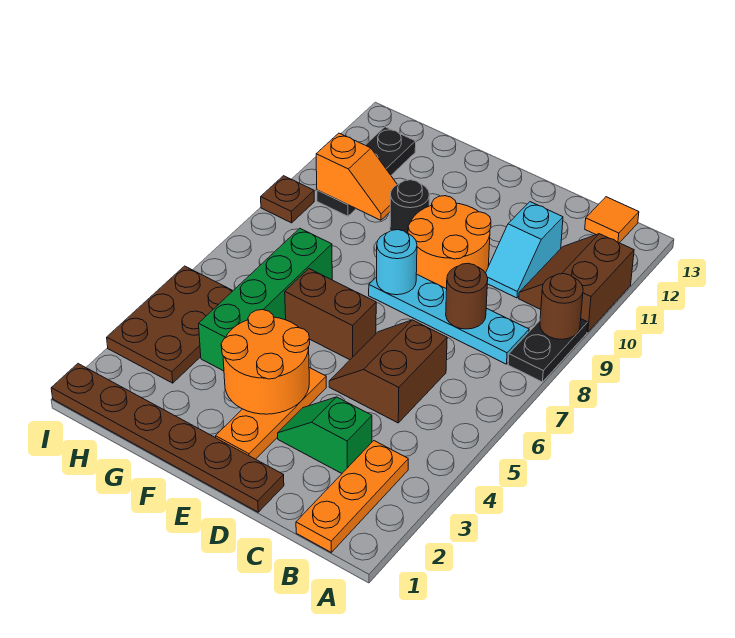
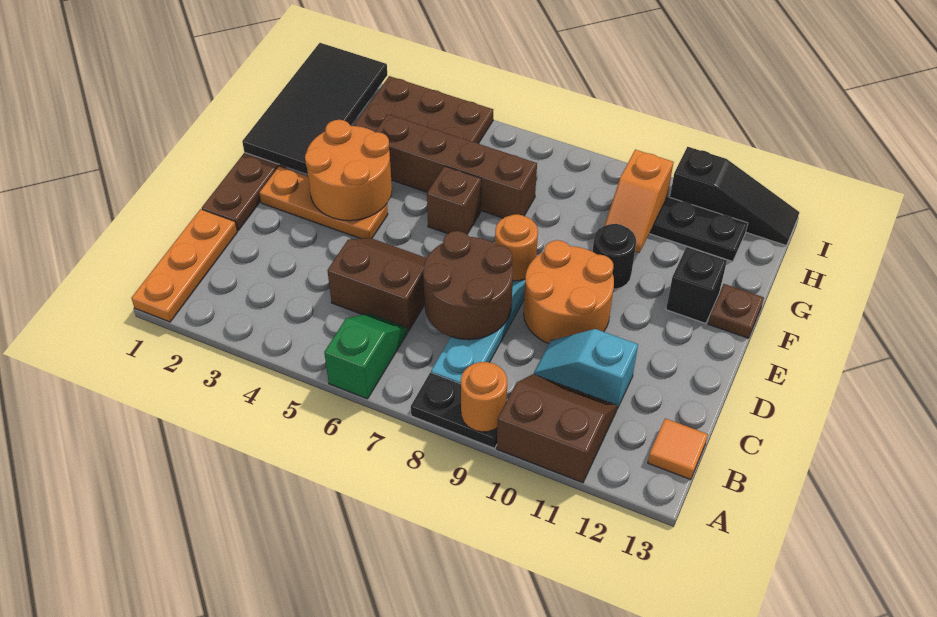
brown 1x1 round brick [540,274,583,339] -> orange 1x1 round brick [461,362,507,432]
orange 1x3 plate [296,441,408,552] -> orange 1x3 plate turned to [131,209,237,322]
green 1x2 slope [278,397,372,473] -> green 1x2 slope moved to [324,313,407,399]
brown 1x1 round brick [446,263,488,329] -> brown 2x2 round brick [423,231,513,340]
brown 1x2 brick [285,269,376,360] -> brown 1x1 brick [427,166,481,234]
cyan 1x1 round brick [377,230,417,295] -> orange 1x1 round brick [495,214,538,281]
none -> black 2x4 tile [242,43,387,174]
none -> black 1x1 brick [666,247,727,323]
green 1x4 brick [199,228,332,371] -> brown 1x4 brick [375,114,537,218]
brown 1x1 plate [261,176,314,223] -> brown 1x1 plate moved to [708,284,764,338]
none -> black 1x3 slope [670,147,799,245]

